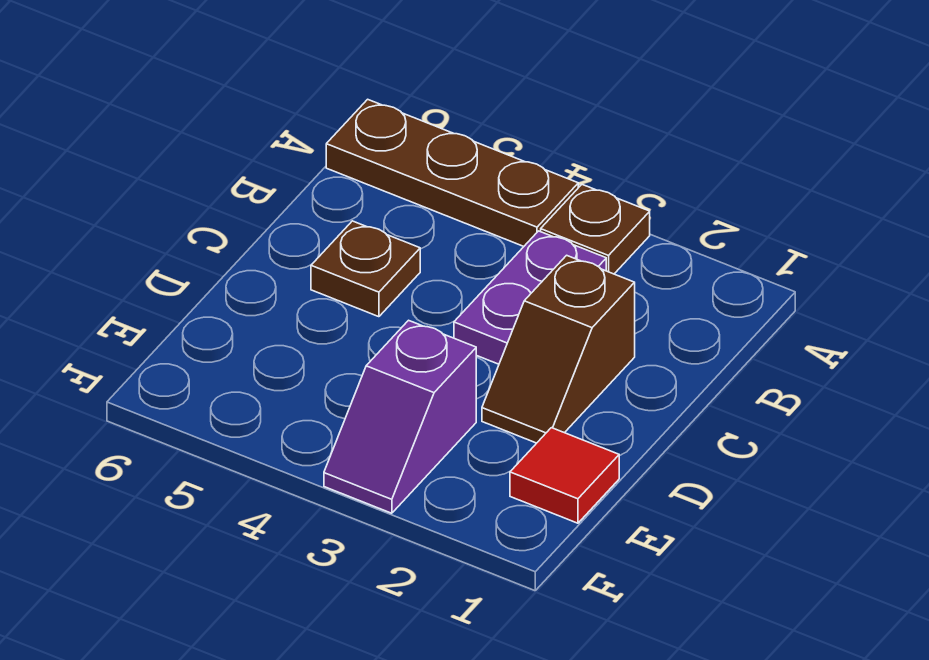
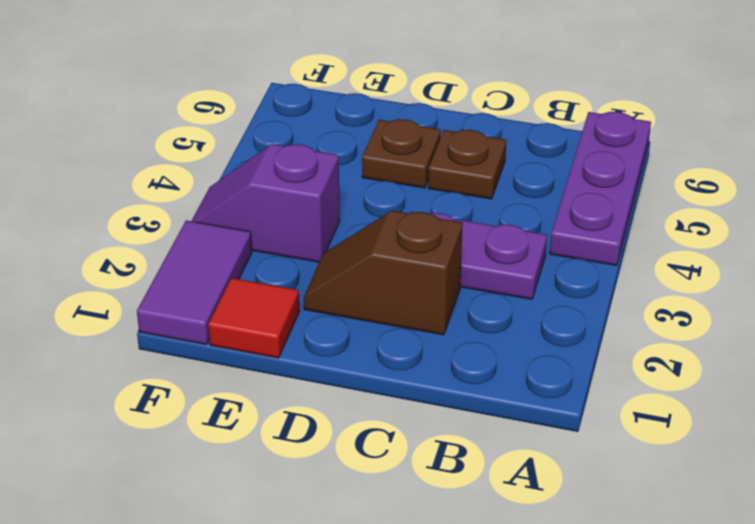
brown 1x1 plate [541,185,650,274] -> brown 1x1 plate moved to [362,119,441,188]
brown 1x3 plate [326,99,578,246] -> purple 1x3 plate [550,112,651,266]
none -> purple 1x2 tile [137,220,252,345]

